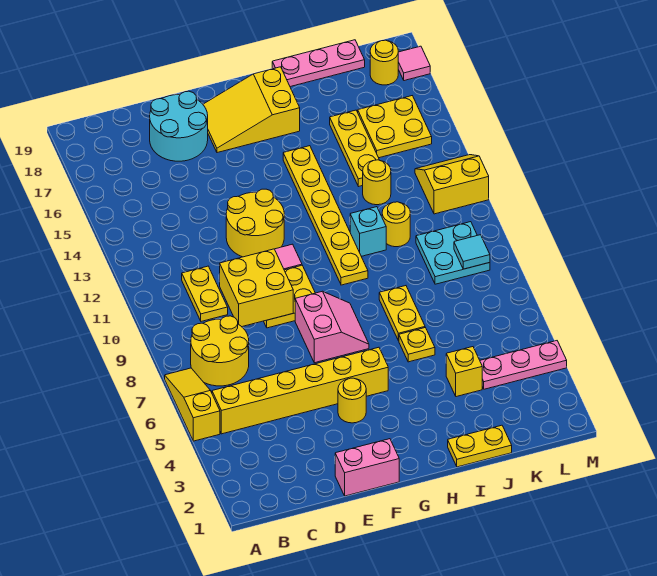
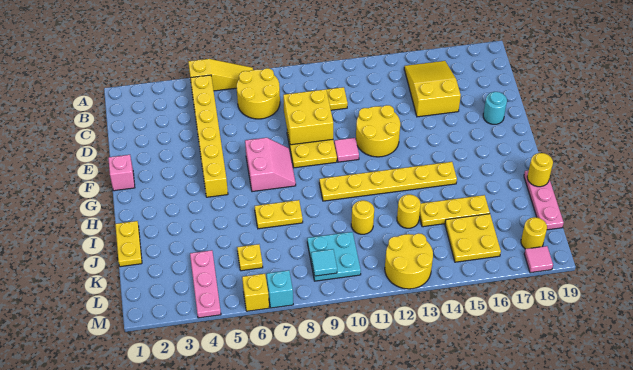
cyan 2x2 round brick [150,91,208,161] -> cyan 1x1 round brick [483,92,507,124]
pink 1x2 brick [335,439,399,496] -> pink 1x1 brick [108,155,135,191]
yellow 1x1 round brick [338,378,366,423] -> yellow 1x1 round brick moved to [527,153,553,187]
pink 2x2 slope [295,291,369,363] -> pink 2x2 slope turned to [245,138,296,192]
yellow 2x3 slope [203,67,300,153] -> yellow 2x3 slope moved to [404,61,461,117]
yellow 1x1 plate [399,328,435,362] -> yellow 1x1 plate moved to [237,244,263,271]
cyan 1x1 brick [350,207,386,256] -> cyan 1x1 brick moved to [266,270,293,308]
yellow 1x1 brick [446,347,482,397] -> yellow 1x1 brick moved to [242,274,269,311]
yellow 2x2 slope [415,155,489,214] -> yellow 2x2 round brick [385,233,433,289]

